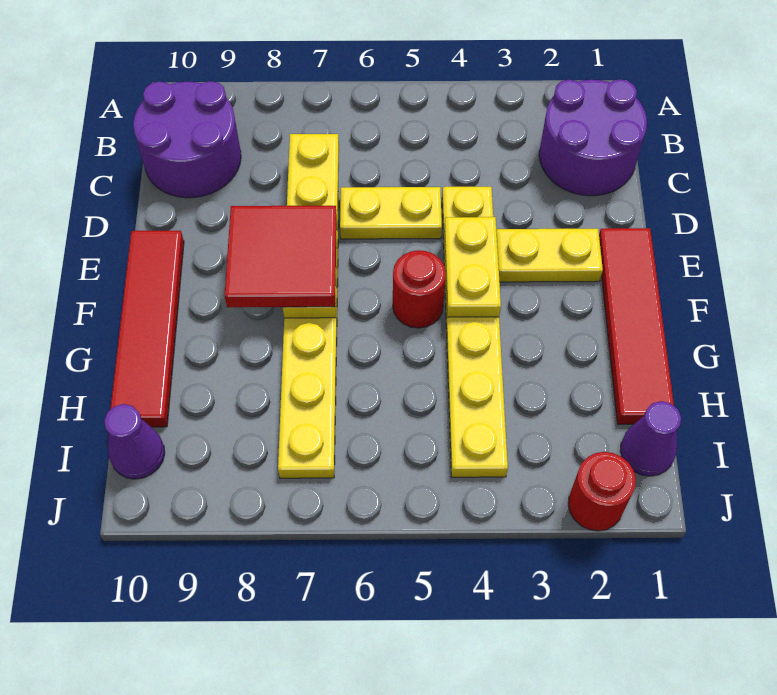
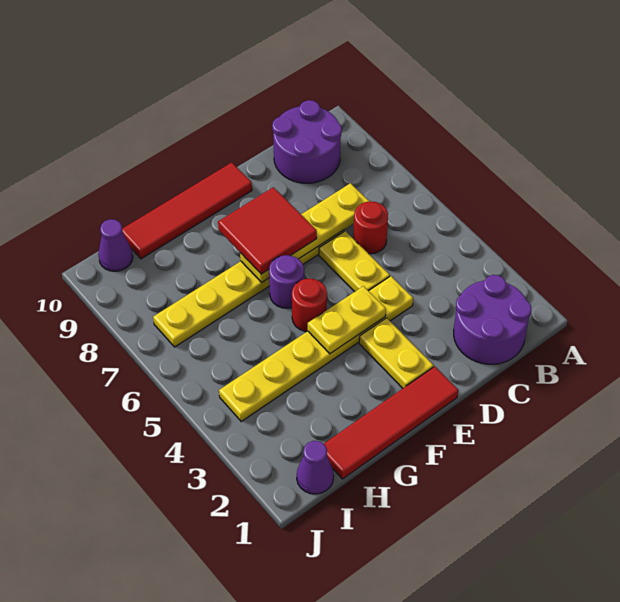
none -> purple 1x1 round brick [269,255,304,308]
red 1x1 round brick [568,452,636,531] -> red 1x1 round brick moved to [353,201,388,254]

